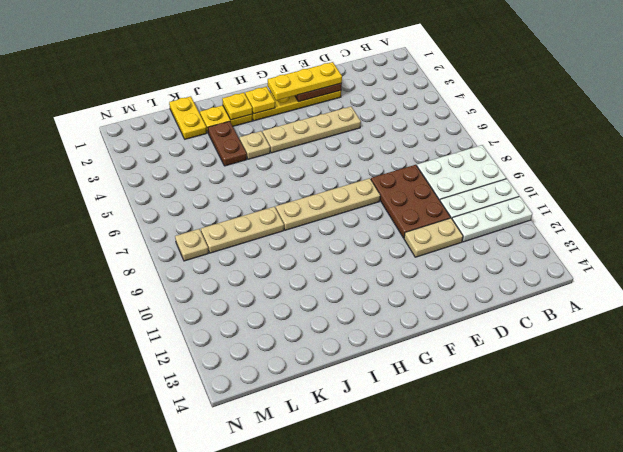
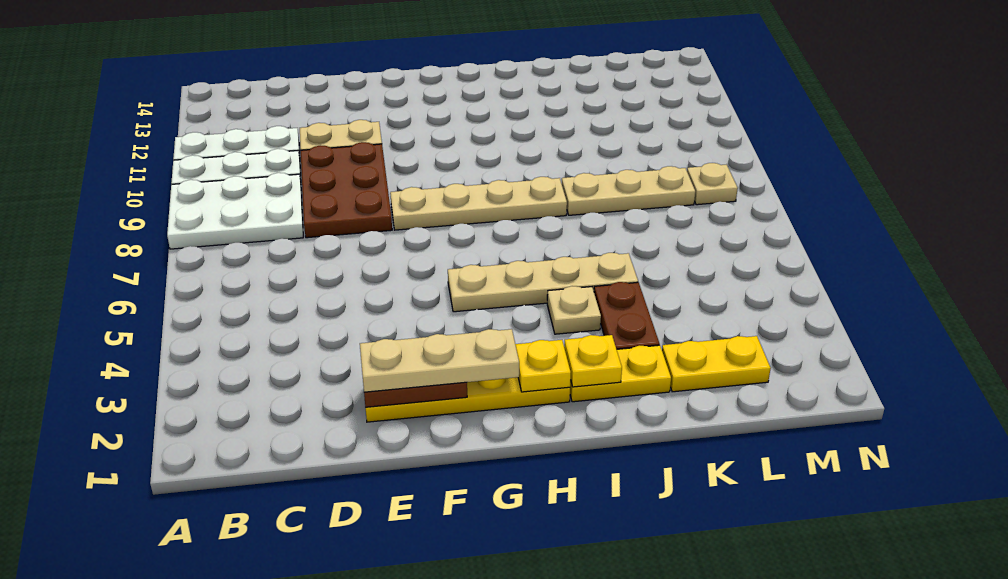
yellow 1x3 plate [268,62,342,100] -> tan 1x3 plate [360,329,519,392]
tan 1x4 plate [263,107,361,153] -> tan 1x4 plate moved to [448,253,638,312]
yellow 1x2 plate [169,96,207,139] -> yellow 1x2 plate turned to [662,336,771,392]

